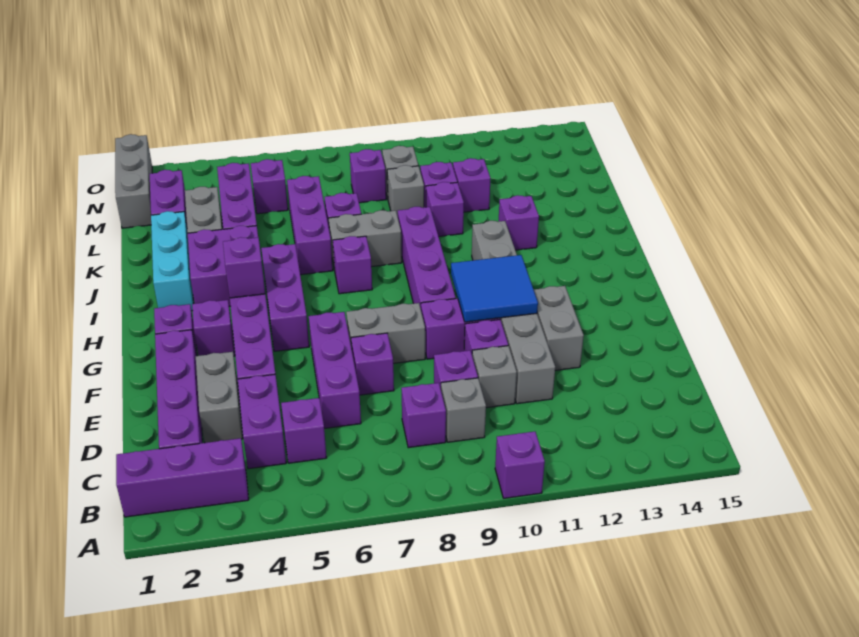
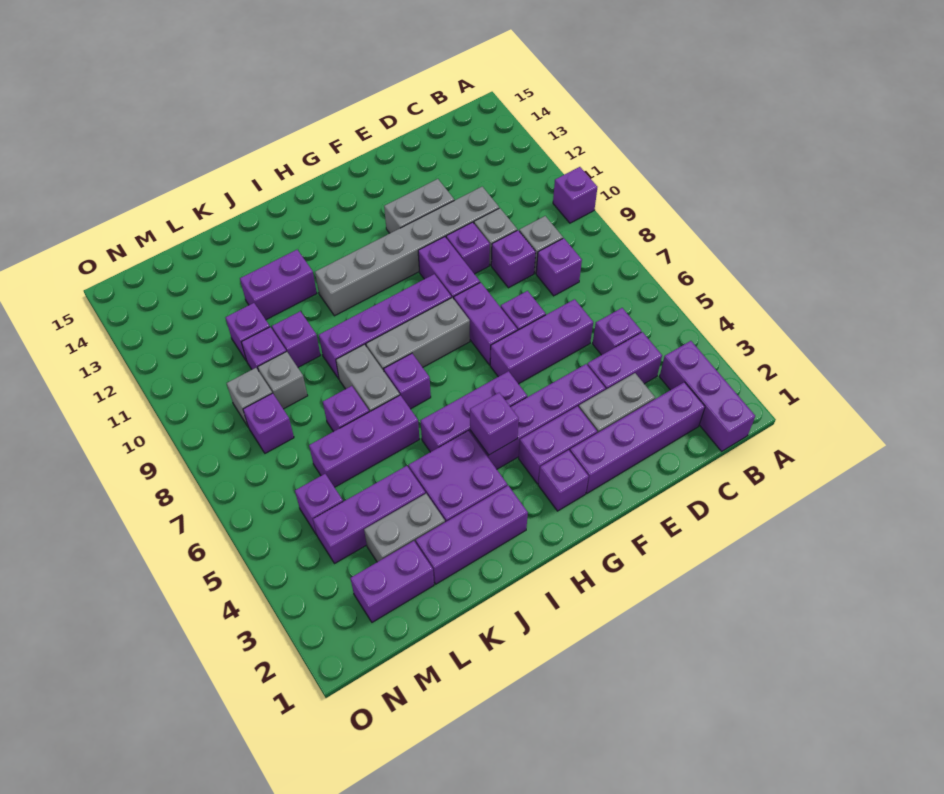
grey 1x2 brick [346,303,425,363] -> purple 1x2 brick [454,282,517,365]
blue 2x2 tile [451,255,538,322] -> none
purple 1x1 brick [192,300,235,356] -> purple 1x2 brick [519,406,597,484]
cyan 1x3 brick [151,211,194,311] -> purple 1x3 brick [416,486,528,584]
purple 1x1 brick [499,195,539,250] -> purple 1x2 brick [240,250,317,320]
grey 1x3 brick [115,134,152,228] -> grey 1x3 brick moved to [366,298,470,371]

